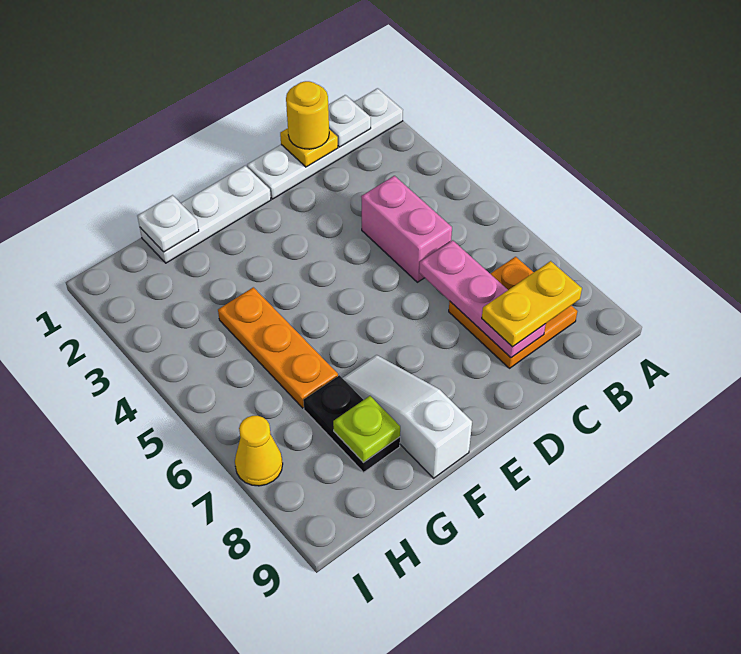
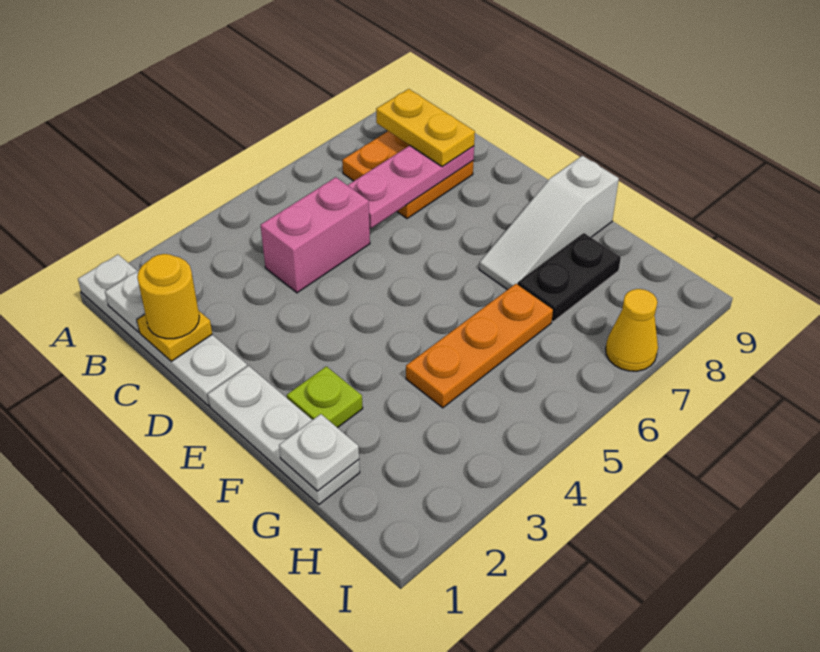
lime 1x1 plate [333,396,400,463] -> lime 1x1 plate moved to [287,366,363,428]

